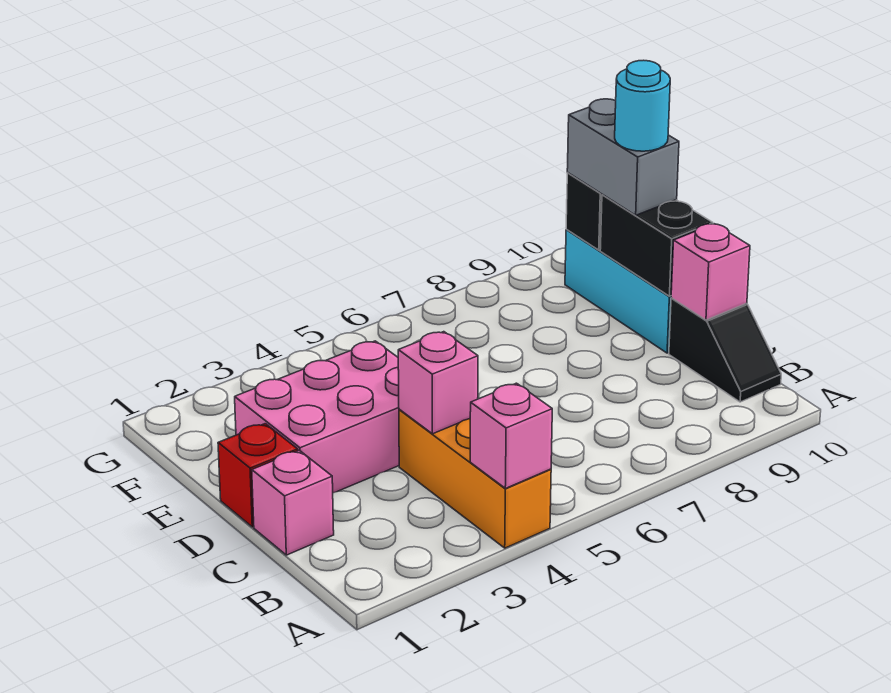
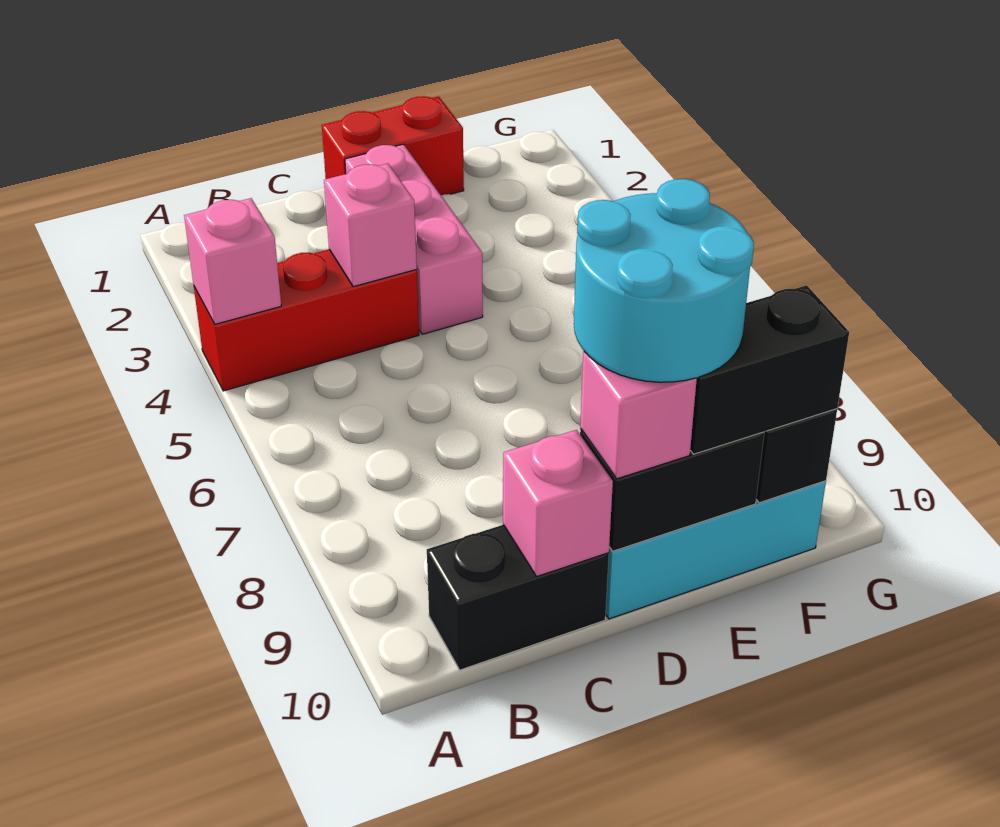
orange 1x3 brick [399,409,551,548] -> red 1x3 brick [194,249,419,391]
black 1x2 slope [669,298,781,402] -> black 1x2 brick [427,525,609,670]
pink 1x1 brick [252,450,334,555] -> pink 1x1 brick moved to [580,351,697,479]
red 1x1 brick [218,424,298,527] -> red 1x2 brick [322,96,464,195]
pink 2x3 brick [235,341,399,493] -> pink 1x3 brick [345,144,483,334]
grey 1x2 brick [567,99,679,215] -> black 1x2 brick [690,285,849,454]
cyan 1x1 round brick [615,60,670,151] -> cyan 2x2 round brick [574,179,754,382]

